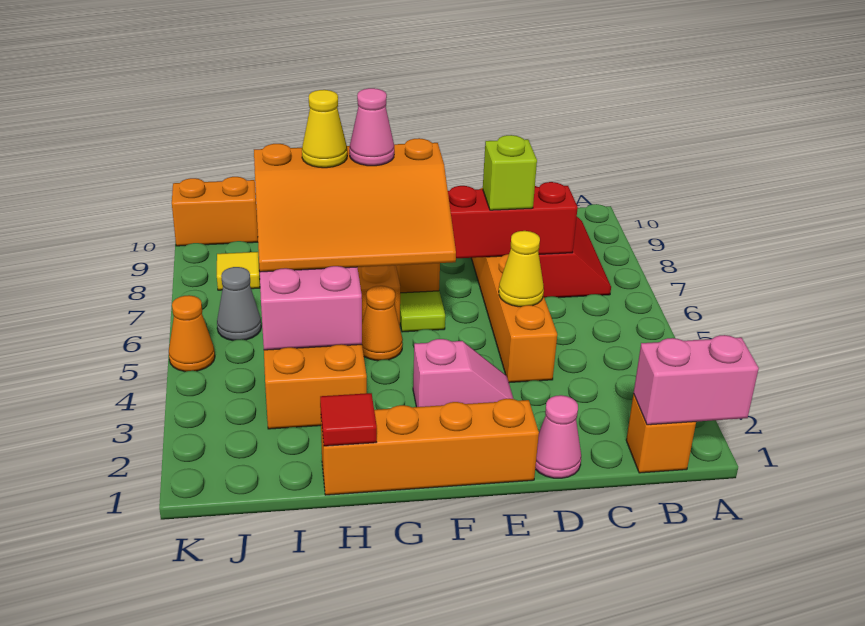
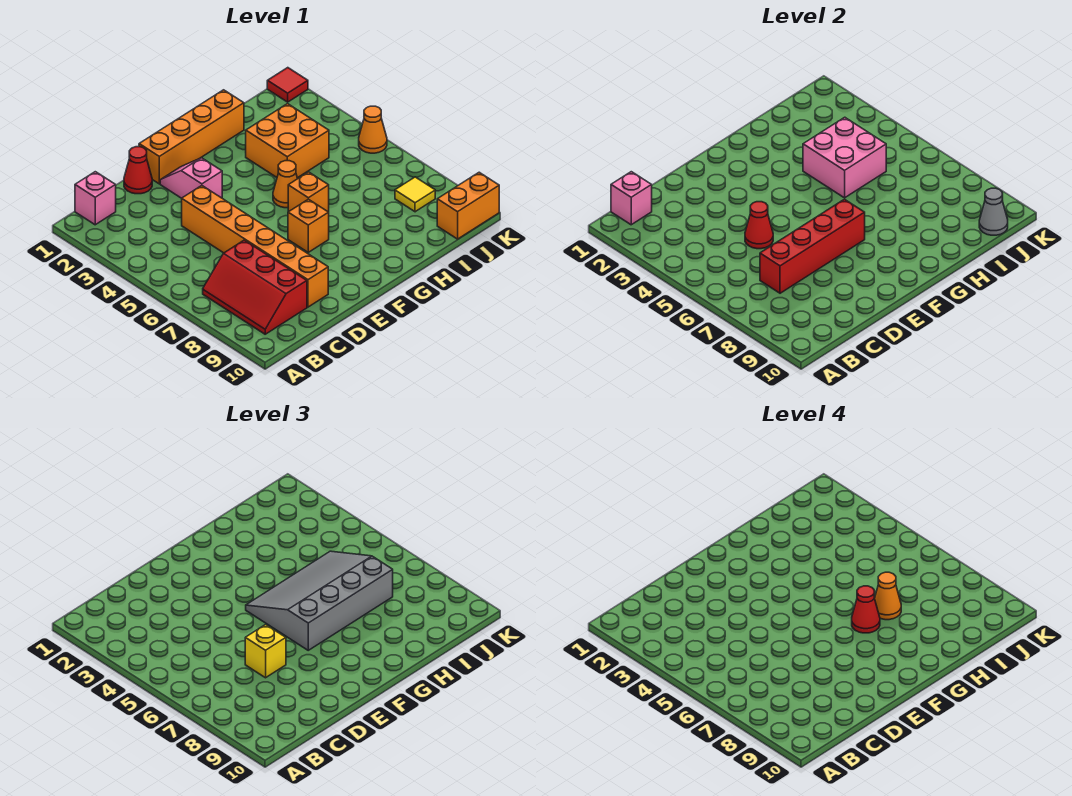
pink 1x2 brick [634,335,759,425] -> pink 1x1 brick [611,172,652,225]
orange 1x1 brick [626,394,696,473] -> pink 1x1 brick [75,172,116,225]
pink 1x1 cone [535,395,581,478] -> red 1x1 cone [124,147,152,194]
yellow 1x1 cone [499,231,544,307] -> red 1x1 cone [745,202,773,249]
lime 1x1 brick [483,135,537,210] -> yellow 1x1 brick [245,625,286,678]
pink 1x2 slope [413,339,513,407] -> pink 1x2 slope turned to [160,158,222,198]
orange 3x4 slope [254,138,456,272] -> grey 3x4 slope [246,551,393,650]
lime 1x1 tile [400,291,445,332] -> none
pink 1x1 cone [349,88,394,166] -> red 1x1 cone [852,586,880,633]
red 1x1 tile [320,393,377,446] -> red 1x1 tile moved to [267,68,308,102]
yellow 1x1 cone [302,90,347,168] -> orange 1x1 cone [875,572,901,620]
grey 1x1 cone [217,267,261,341] -> grey 1x1 cone moved to [979,188,1008,235]

